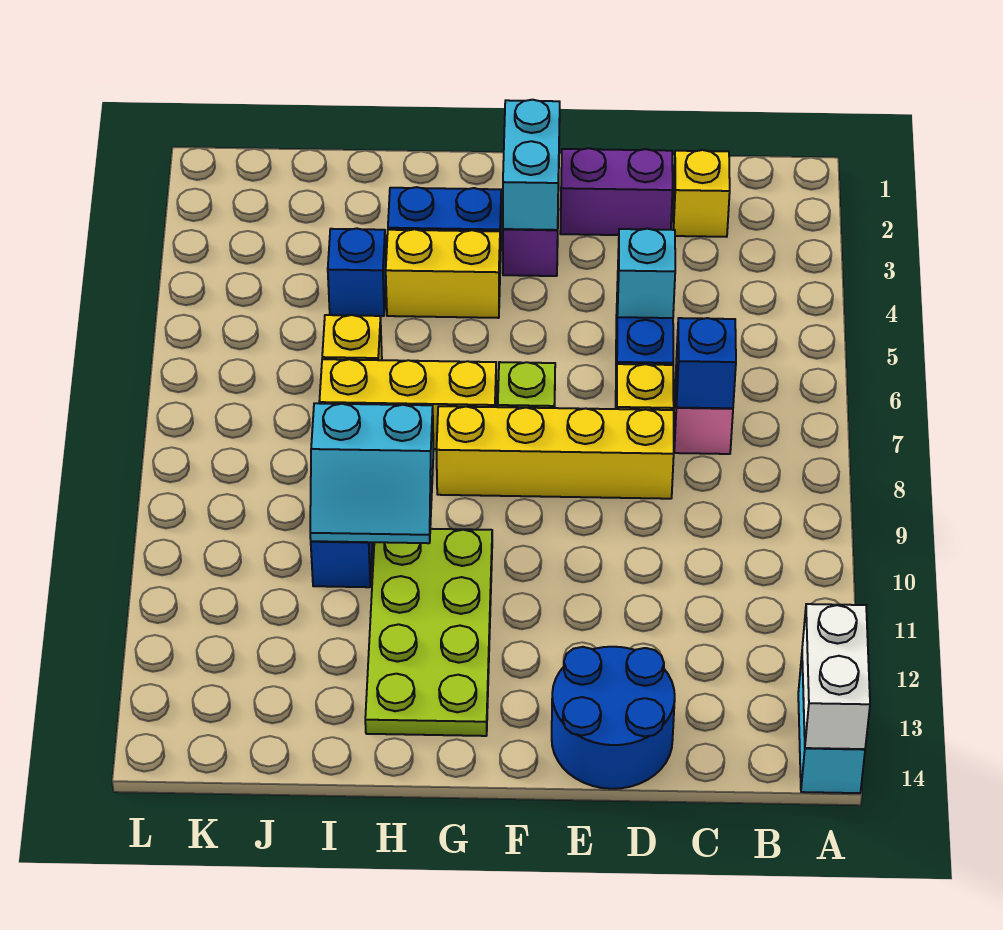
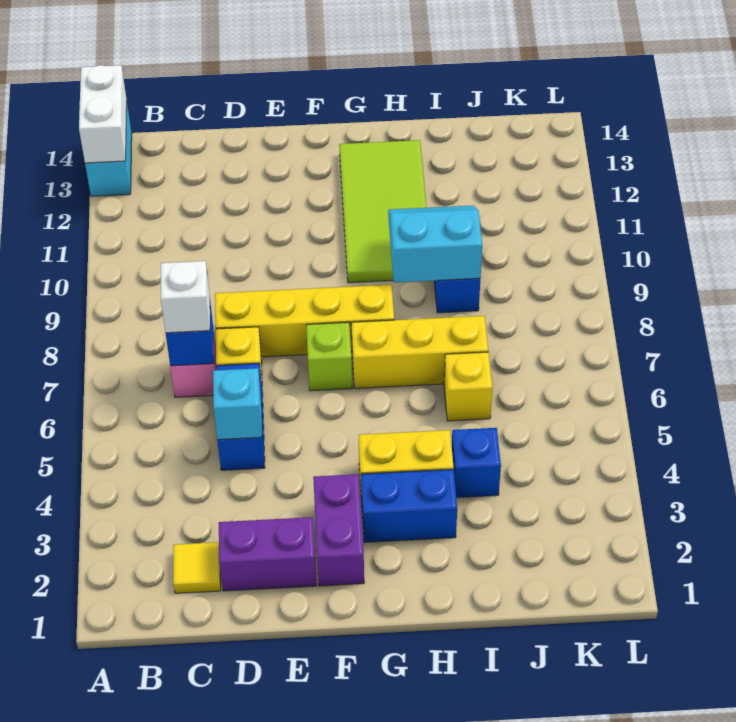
yellow 1x1 brick [673,150,730,237] -> yellow 1x1 tile [173,542,221,593]
none -> white 1x1 brick [161,261,210,333]
blue 2x2 round brick [552,647,675,789] -> none
cyan 1x2 brick [503,100,560,230] -> none
lime 2x4 plate [365,529,492,736] -> lime 2x4 tile [339,140,427,283]

